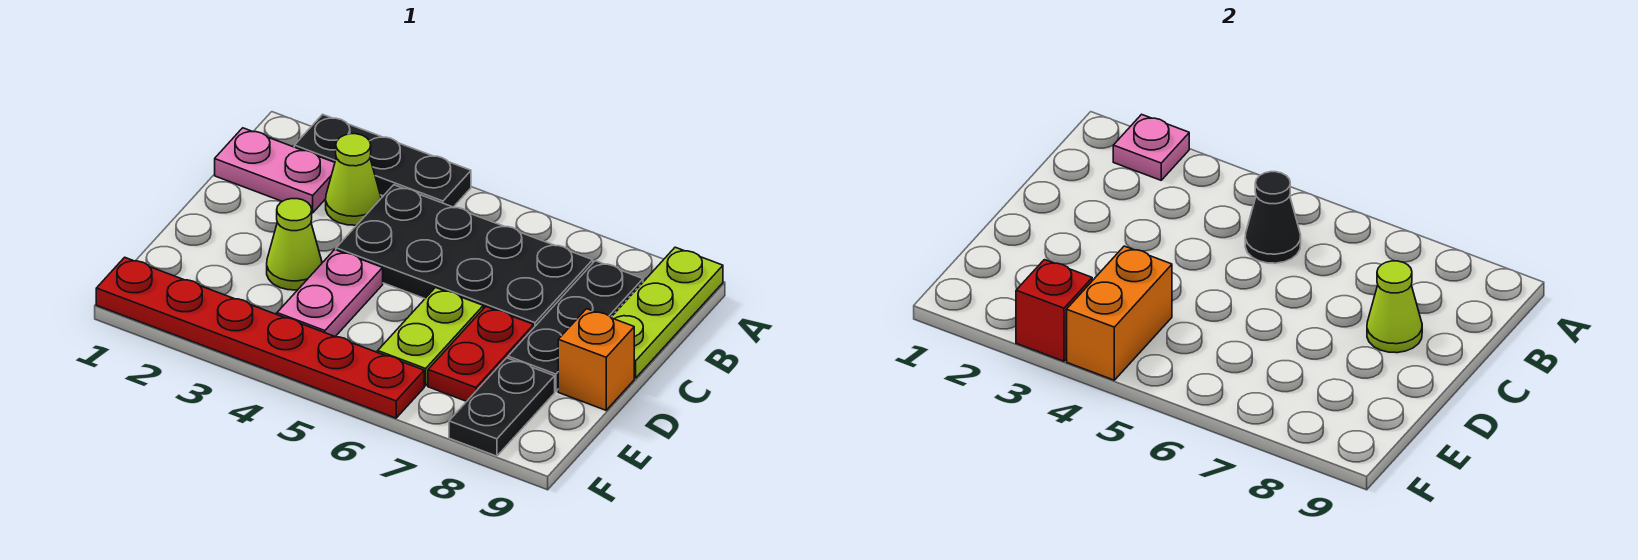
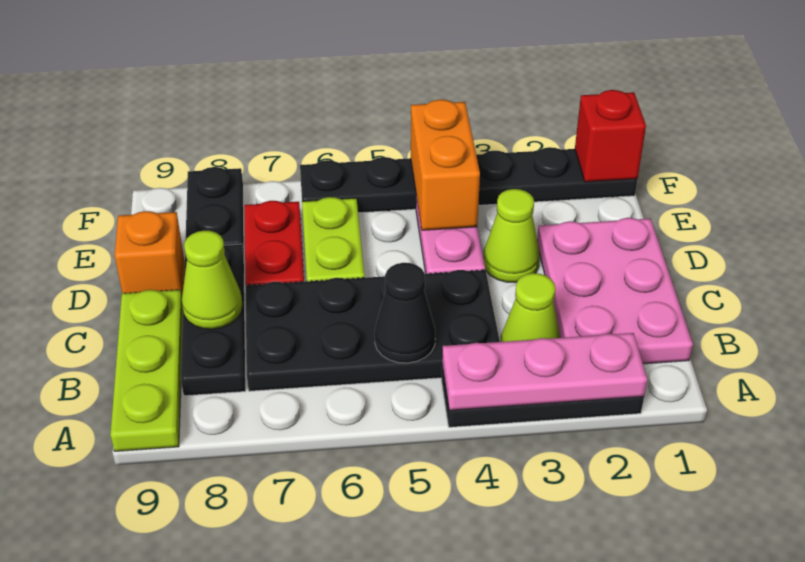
pink 1x1 plate [1113,114,1189,180] -> pink 1x3 plate [442,333,647,410]
pink 1x2 plate [215,128,335,213] -> pink 2x3 plate [537,218,693,364]
red 1x6 plate [96,257,424,418] -> black 1x6 plate [300,147,638,213]
red 1x1 brick [1016,260,1092,361] -> red 1x1 brick moved to [575,90,646,182]

